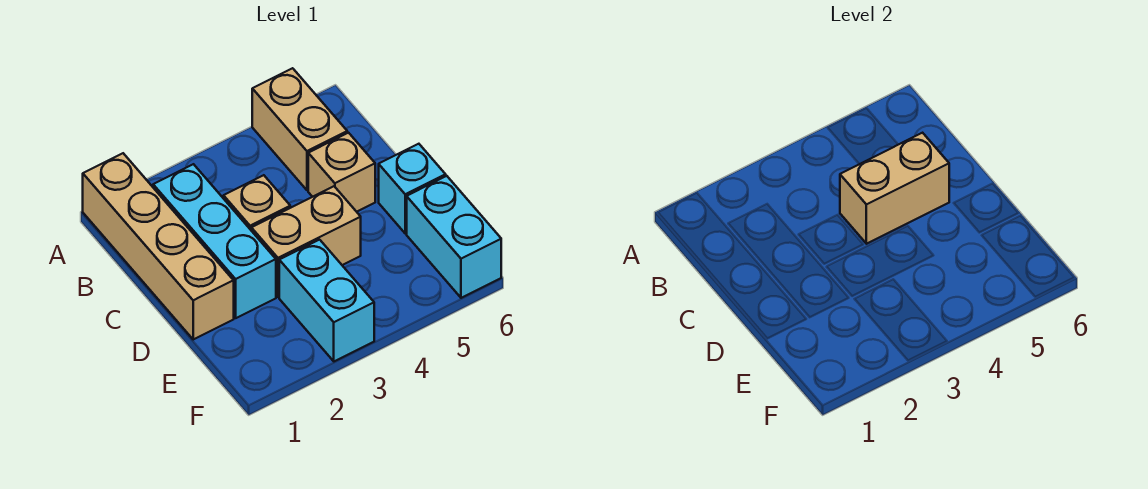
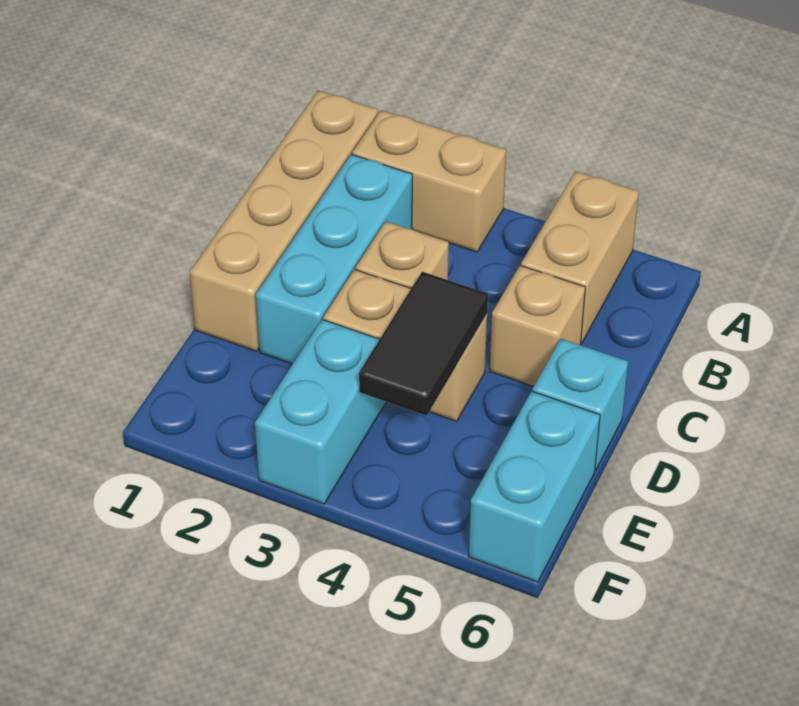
tan 1x2 brick [840,133,949,244] -> tan 1x2 brick moved to [352,110,506,252]
none -> black 1x2 tile [359,272,488,416]

